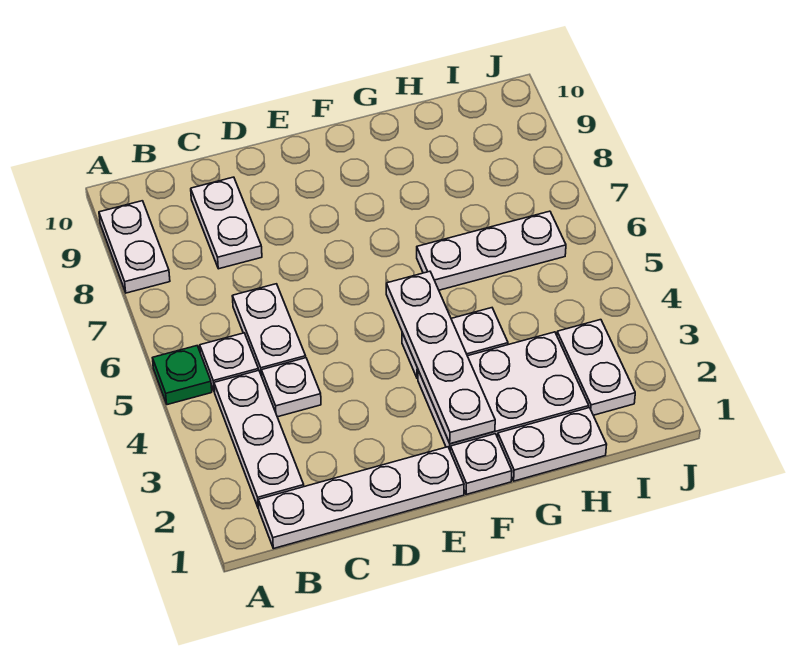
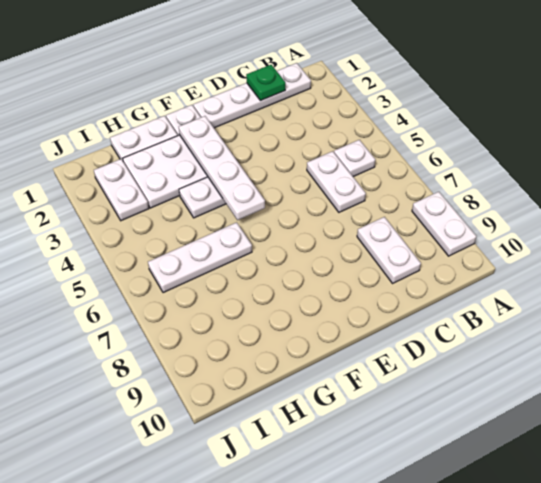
green 1x1 plate [153,346,212,405] -> green 1x1 plate moved to [246,65,285,100]
white 1x3 plate [214,370,304,508] -> none
white 1x1 plate [261,358,321,417] -> none

